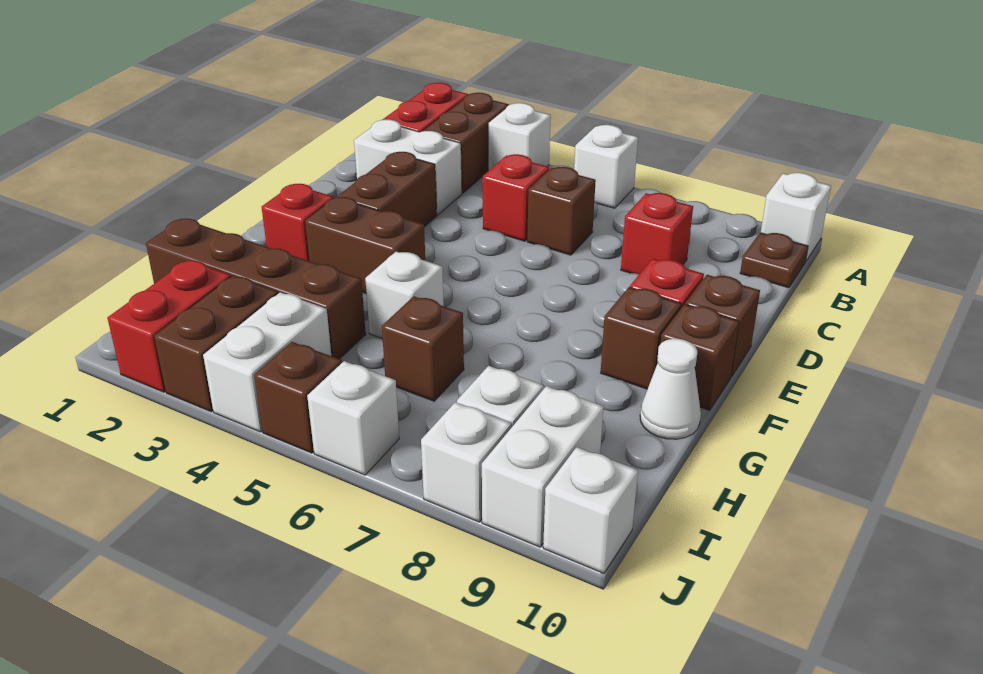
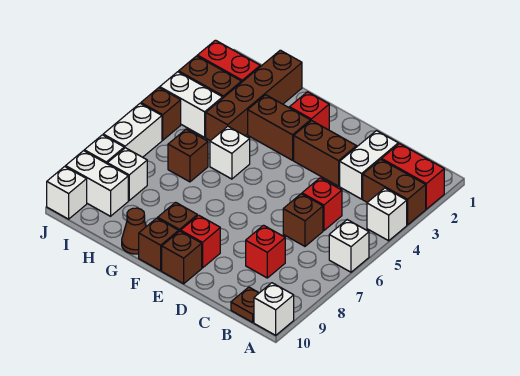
brown 1x2 brick [305,197,425,293] -> brown 1x2 brick turned to [248,95,310,160]
white 1x1 cone [640,339,701,439] -> brown 1x1 cone [122,208,146,254]
white 1x1 brick [307,361,399,475] -> white 1x2 brick [103,103,162,157]

